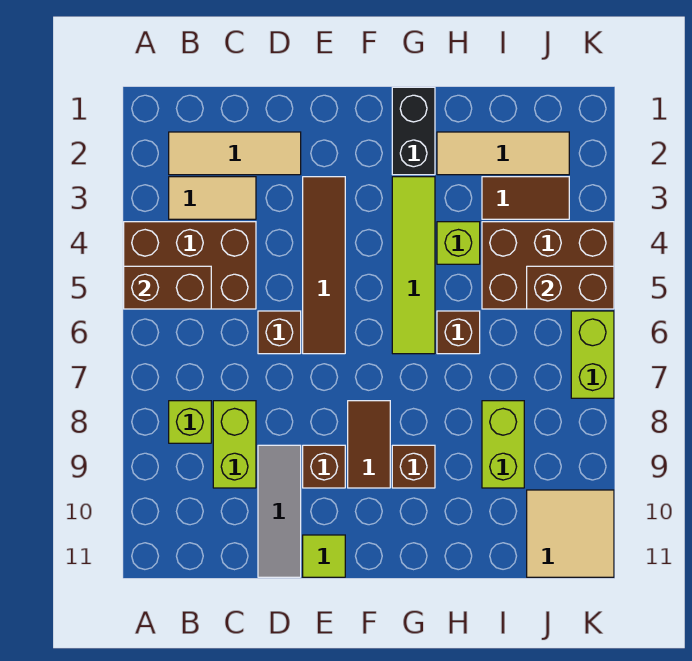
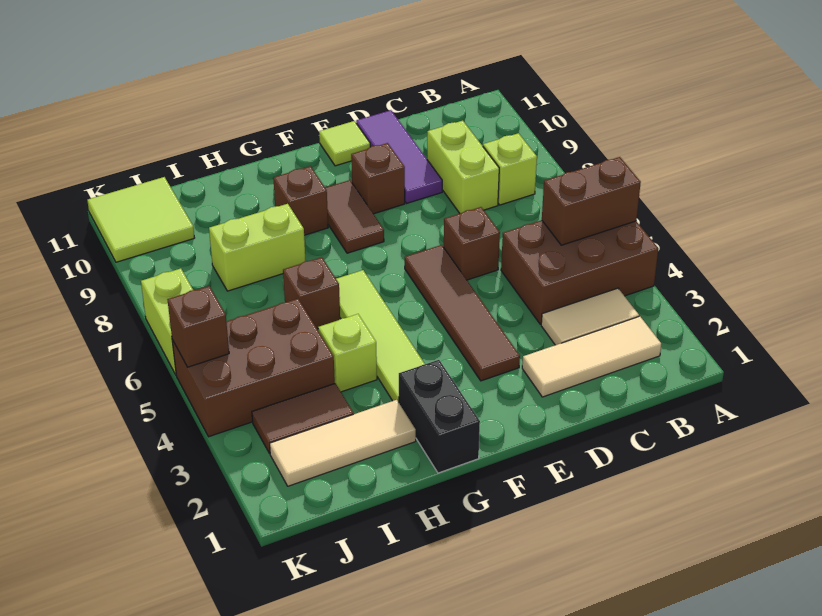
grey 1x3 tile [258,445,301,577] -> purple 1x3 tile [356,110,442,203]
lime 1x2 brick [482,401,524,488] -> lime 1x2 brick turned to [209,204,306,291]
brown 1x2 brick [527,266,614,309] -> brown 1x1 brick [167,286,229,367]
tan 2x2 tile [527,490,614,577] -> lime 2x2 tile [87,177,194,262]

